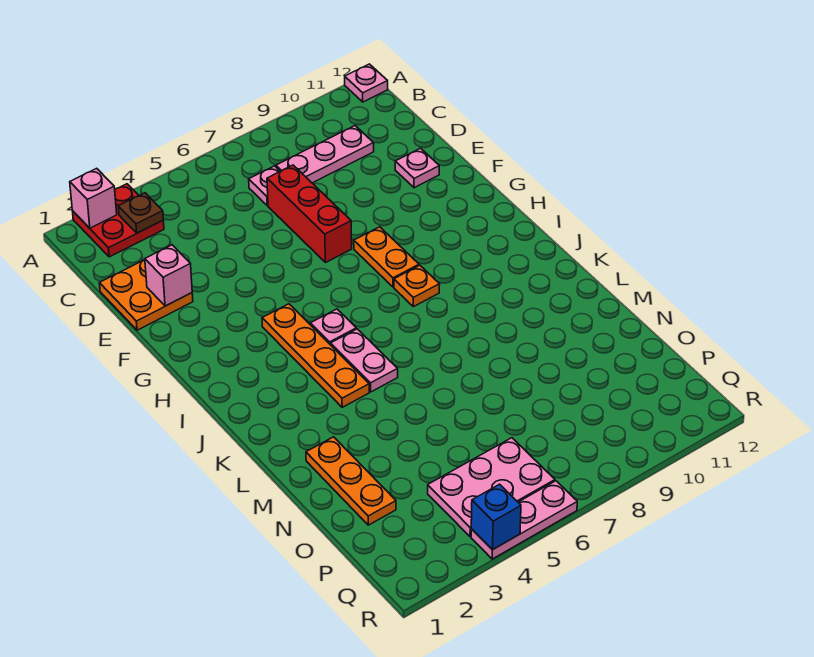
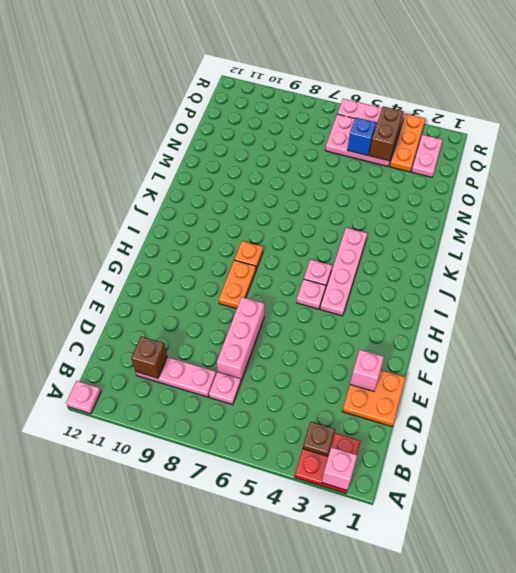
none -> brown 1x1 brick [131,337,167,378]
red 1x3 brick [267,165,352,262] -> pink 1x3 brick [217,297,264,381]
pink 1x1 plate [395,148,439,188] -> pink 1x1 plate moved to [296,279,326,309]
orange 1x4 plate [262,304,369,407] -> pink 1x4 plate [320,228,368,316]
pink 1x2 plate [331,329,398,392] -> pink 1x2 plate moved to [412,135,442,177]
orange 1x3 plate [306,437,396,525] -> orange 1x3 plate moved to [390,114,425,172]
none -> brown 1x2 brick [369,106,403,161]
blue 1x1 brick [471,484,521,550] -> blue 1x1 brick moved to [347,117,376,156]

